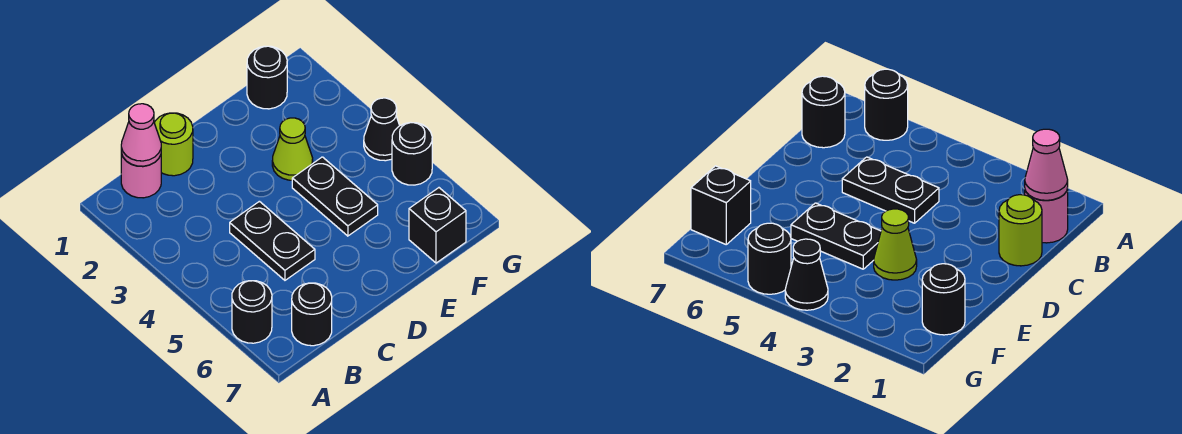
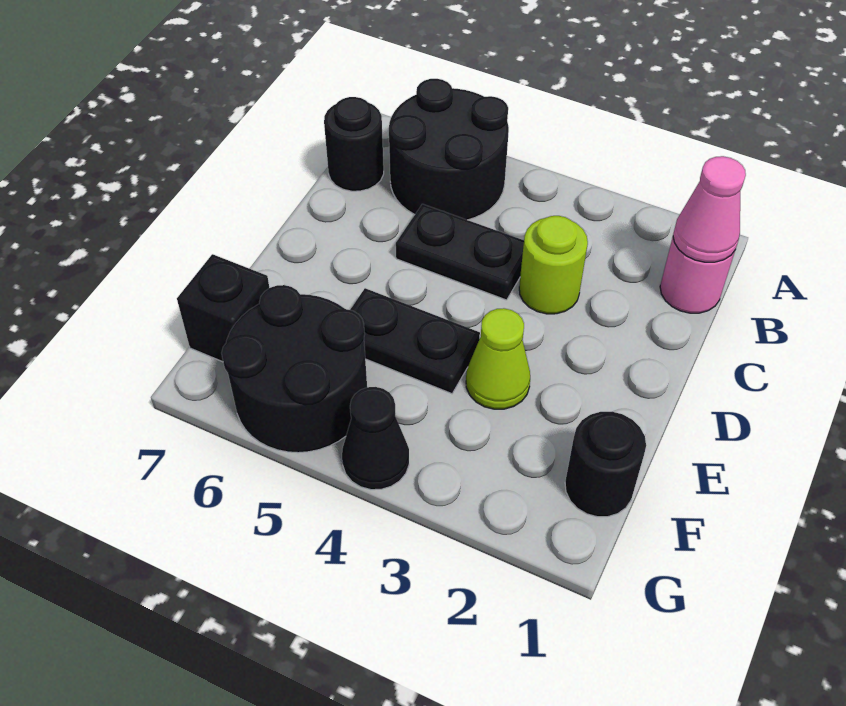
black 1x1 round brick [232,281,272,343] -> black 2x2 round brick [389,79,509,220]
lime 1x1 round brick [154,113,193,176] -> lime 1x1 round brick moved to [519,216,588,314]
black 1x1 round brick [392,122,432,185] -> black 2x2 round brick [222,285,367,453]

